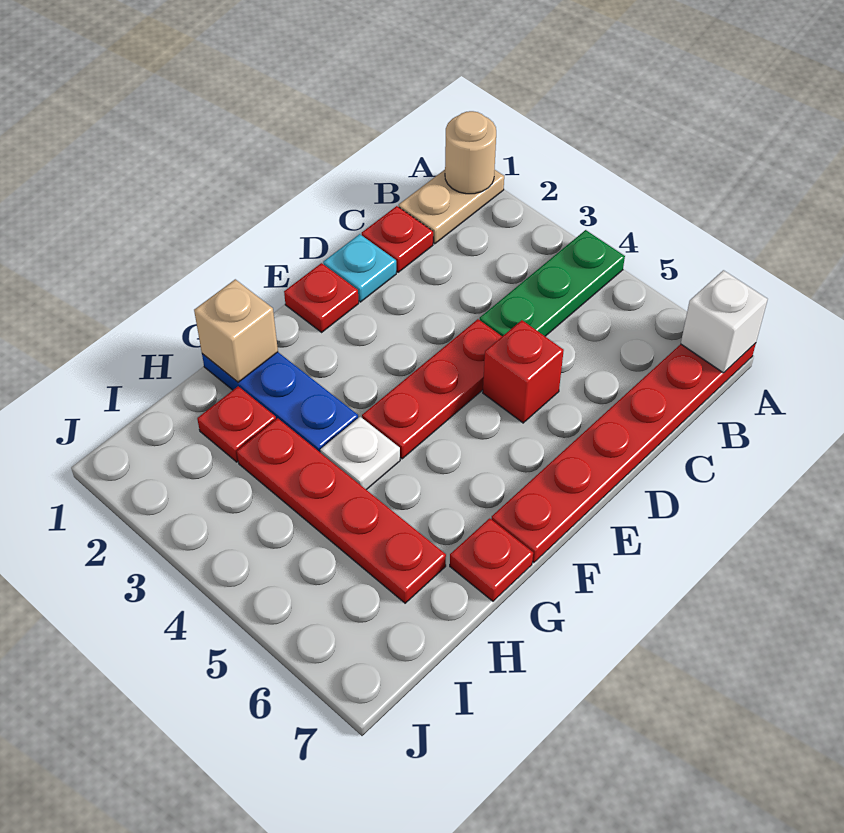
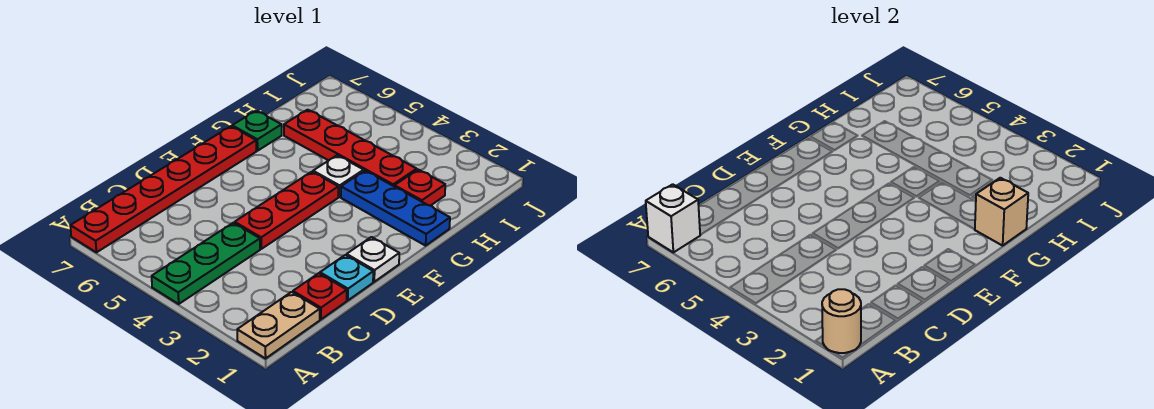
red 1x1 brick [483,320,564,423] -> none
red 1x1 plate [284,263,359,332] -> white 1x1 plate [347,237,399,282]
red 1x1 plate [450,518,533,601] -> green 1x1 plate [232,111,282,151]

